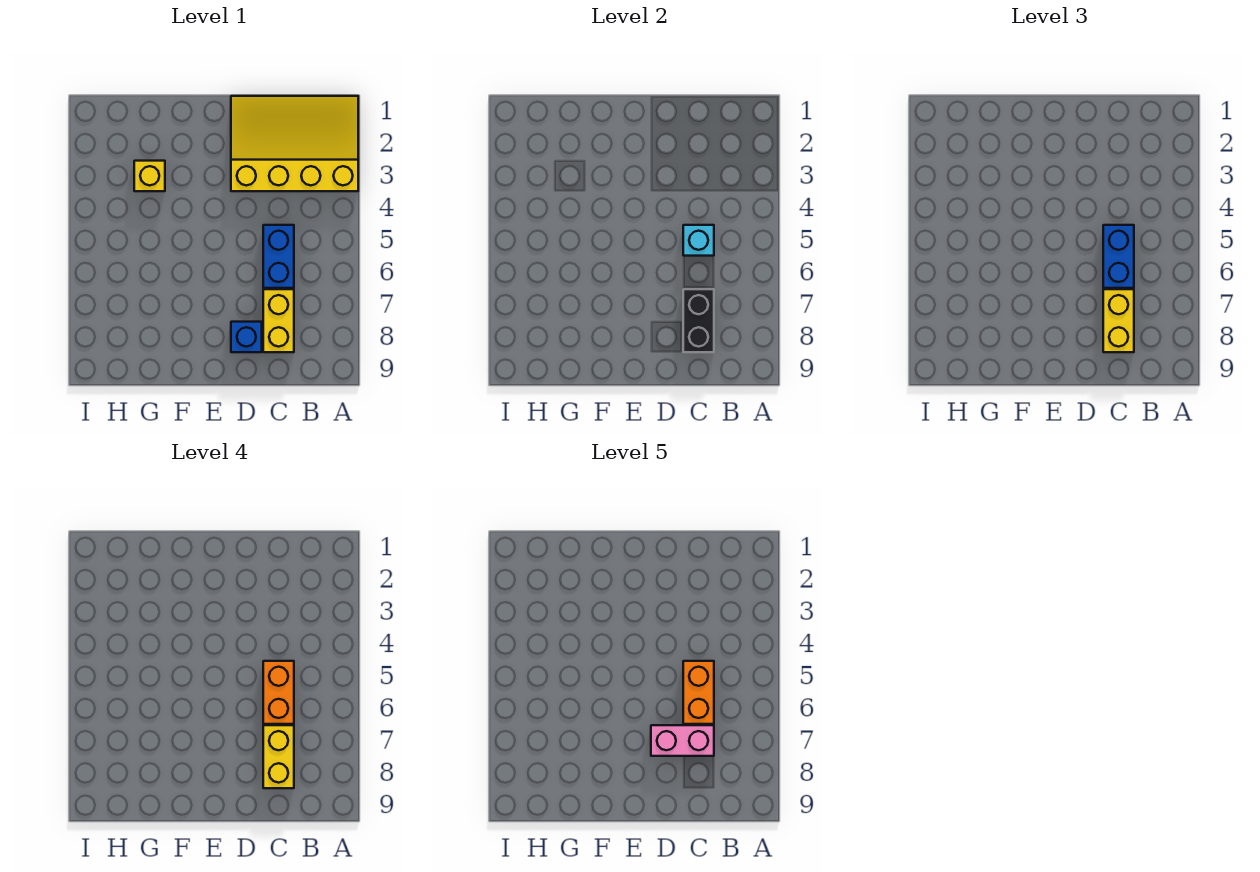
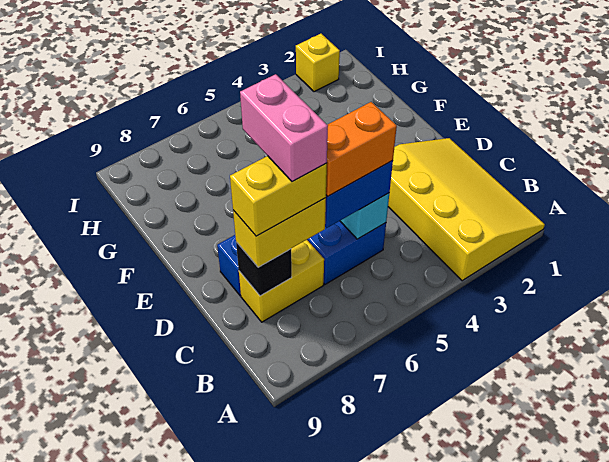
orange 1x2 brick [683,661,714,724] -> none
black 1x2 brick [683,289,714,352] -> black 1x1 brick [236,242,292,296]
yellow 1x1 brick [134,161,165,191] -> yellow 1x1 brick moved to [296,34,340,92]

